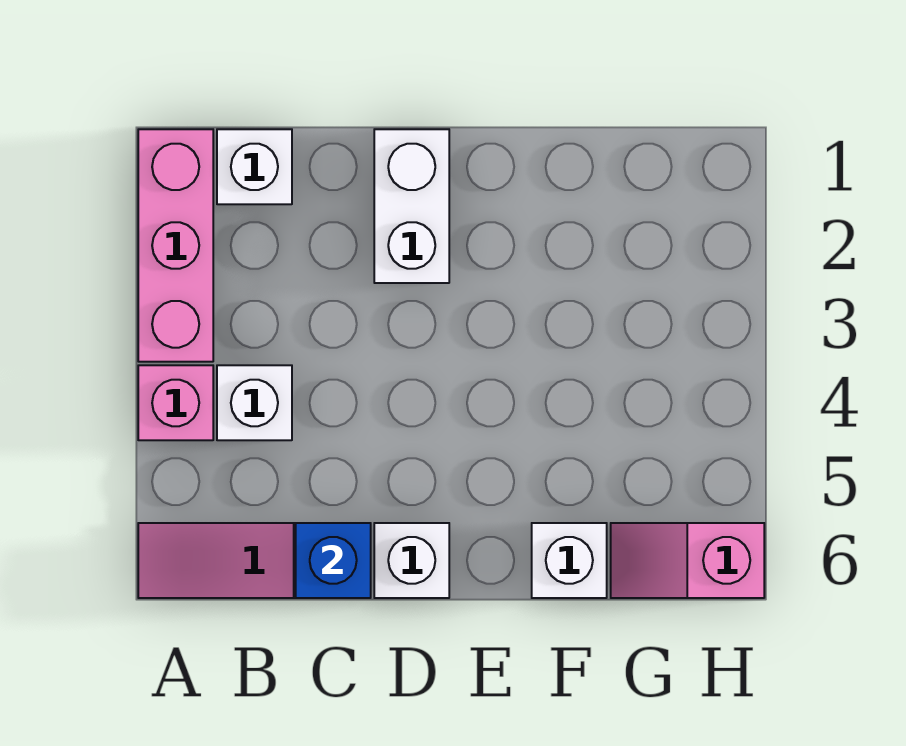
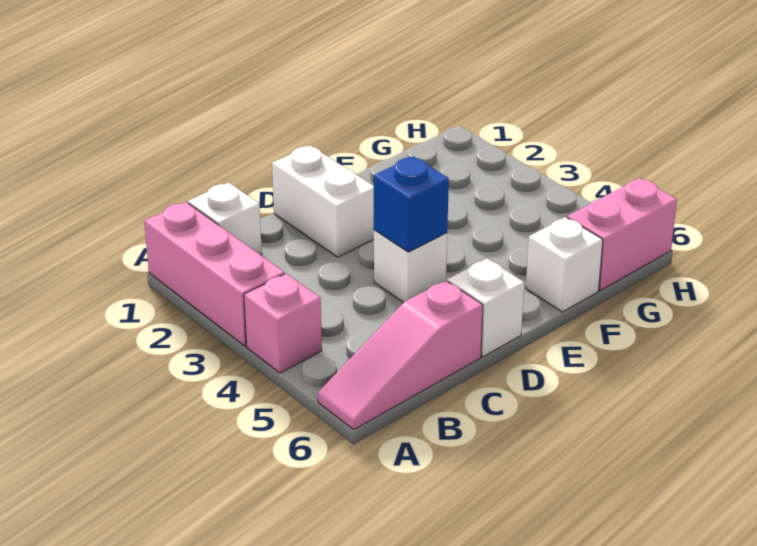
white 1x1 brick [217,365,292,440] -> white 1x1 brick moved to [374,230,447,303]
blue 1x1 brick [296,523,371,598] -> blue 1x1 brick moved to [374,156,449,252]
pink 1x2 slope [611,523,764,598] -> pink 1x2 brick [567,178,677,290]

